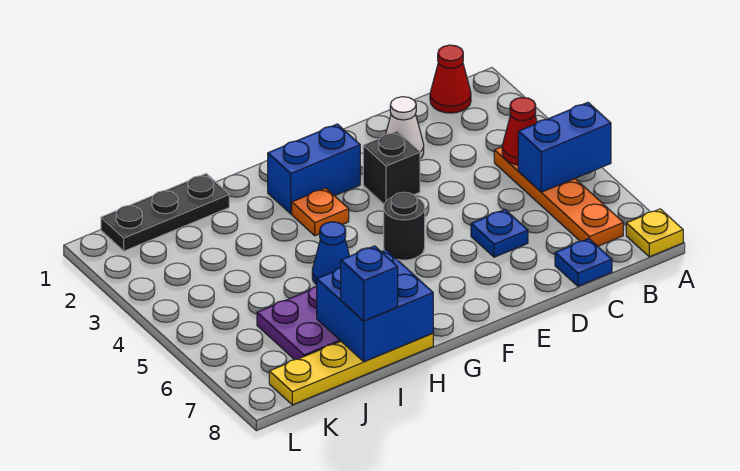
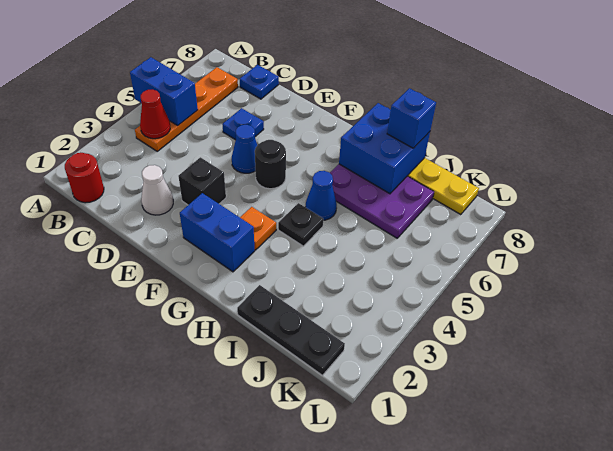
yellow 1x1 plate [626,209,683,257] -> none
red 1x1 cone [430,45,471,113] -> red 1x1 round brick [65,153,104,203]
none -> blue 1x1 cone [232,125,257,173]
none -> black 1x1 plate [278,203,323,246]

